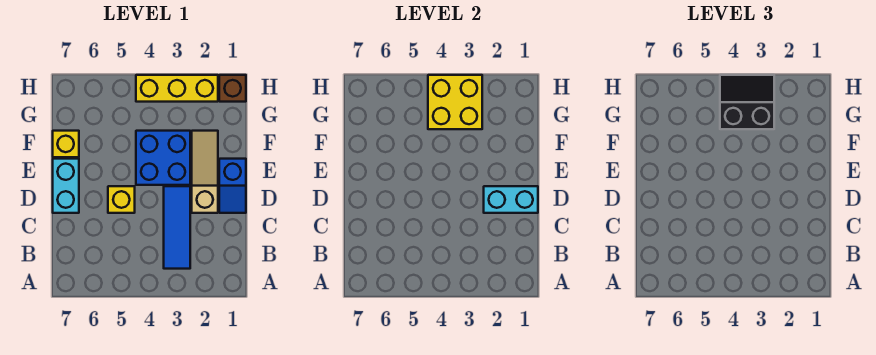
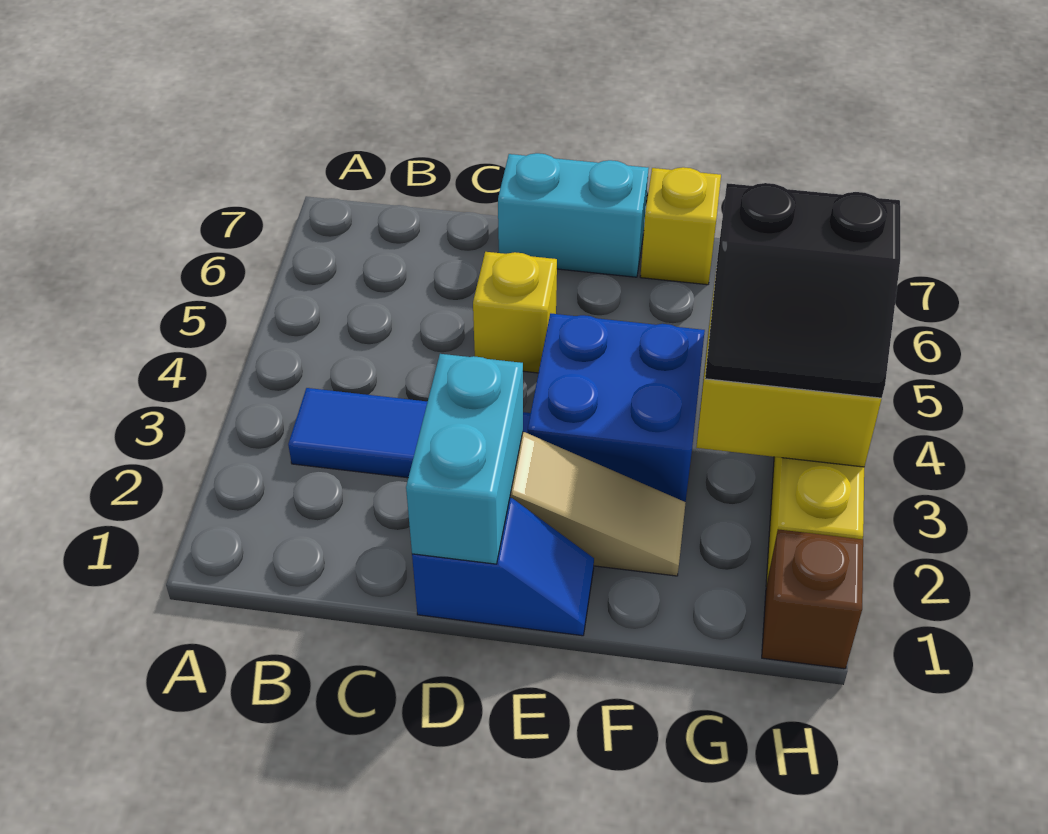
blue 1x2 slope [219,159,246,213] -> blue 1x2 slope turned to [412,498,594,636]
black 2x2 slope [720,75,774,129] -> black 2x2 slope turned to [705,183,900,398]

